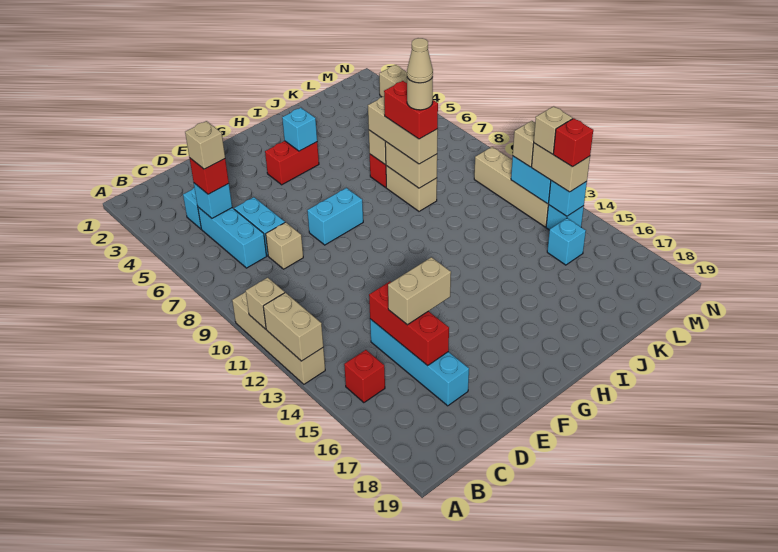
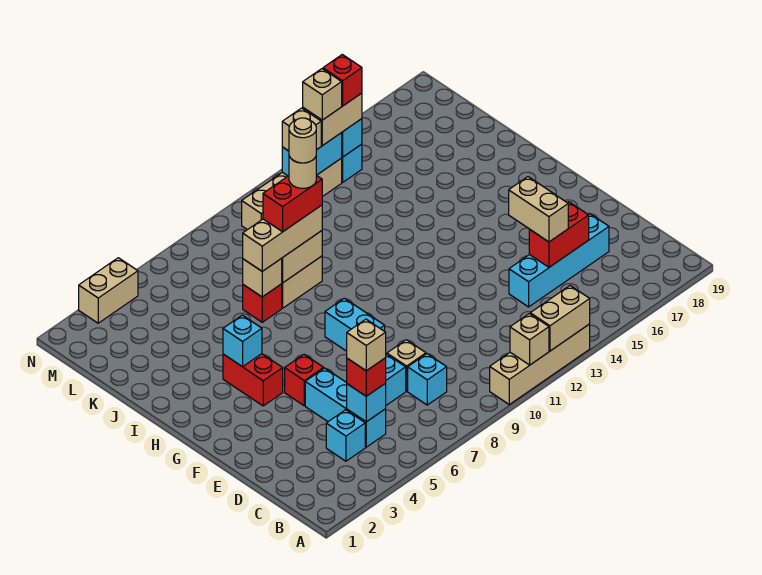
red 1x1 brick [344,350,385,403] -> red 1x1 brick moved to [285,354,324,406]
cyan 1x3 brick [198,207,267,268] -> cyan 1x3 brick turned to [305,368,386,447]
red 1x3 brick [369,282,449,366] -> red 1x2 brick [529,202,589,267]
tan 1x1 cone [407,38,433,83] -> tan 1x1 round brick [289,118,316,163]
cyan 1x1 brick [547,218,586,265] -> cyan 1x1 brick moved to [408,354,447,405]

